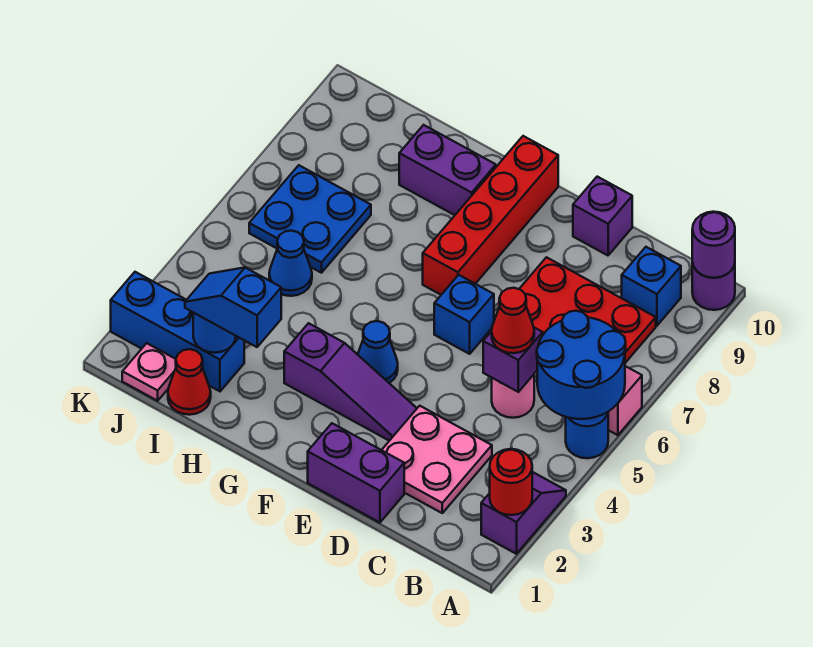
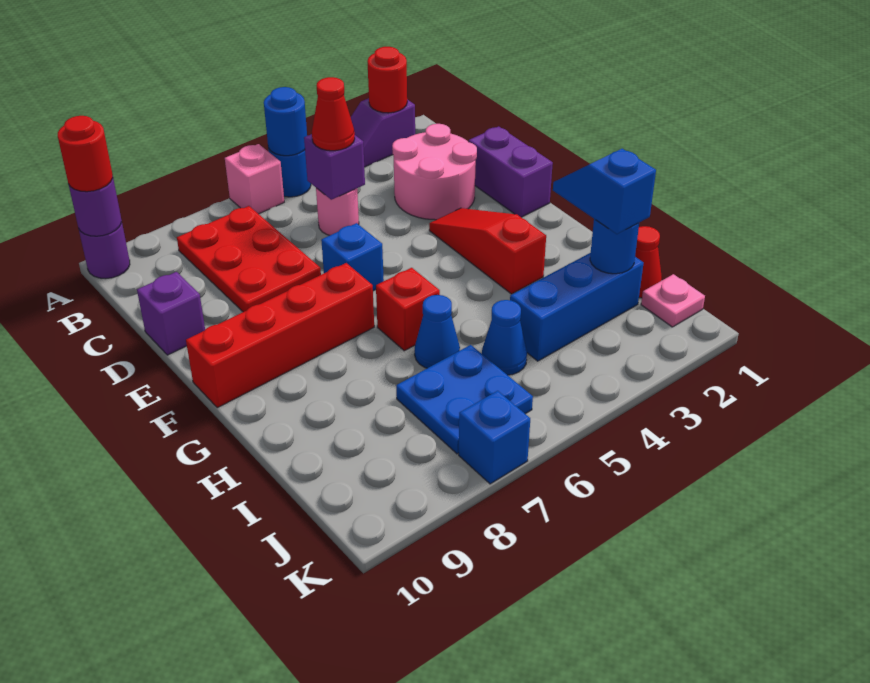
blue 2x2 round brick [537,311,626,419] -> blue 1x1 round brick [264,87,307,156]
none -> red 1x1 round brick [58,116,113,192]
blue 1x1 brick [622,247,681,326] -> blue 1x1 brick moved to [459,391,530,484]
pink 2x2 plate [382,406,492,513] -> pink 2x2 round brick [392,124,477,220]
purple 1x3 slope [284,323,417,441] -> red 1x3 slope [429,208,546,294]
blue 1x1 cone [358,321,398,383] -> blue 1x1 cone moved to [415,295,460,368]
none -> red 1x1 brick [376,268,440,351]
purple 1x2 brick [399,125,496,215] -> none
blue 1x2 slope [185,268,281,347] -> blue 1x2 slope turned to [553,149,656,234]
blue 1x3 brick [111,272,244,391] -> blue 1x3 brick turned to [510,253,643,361]

